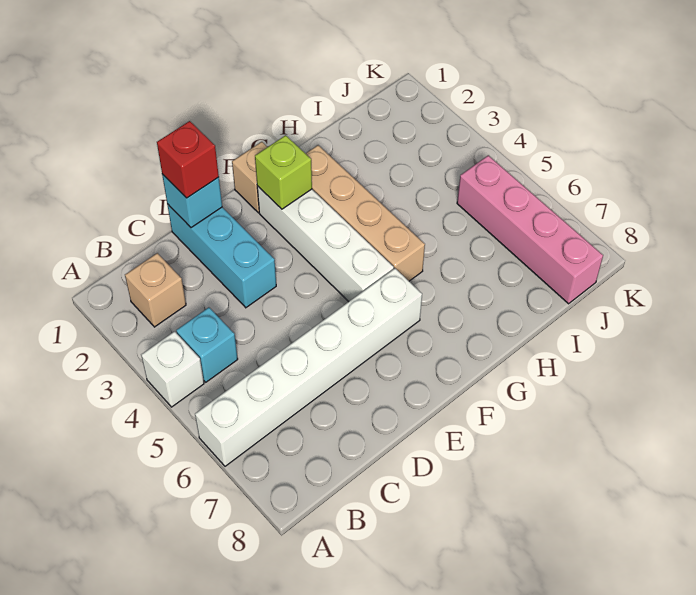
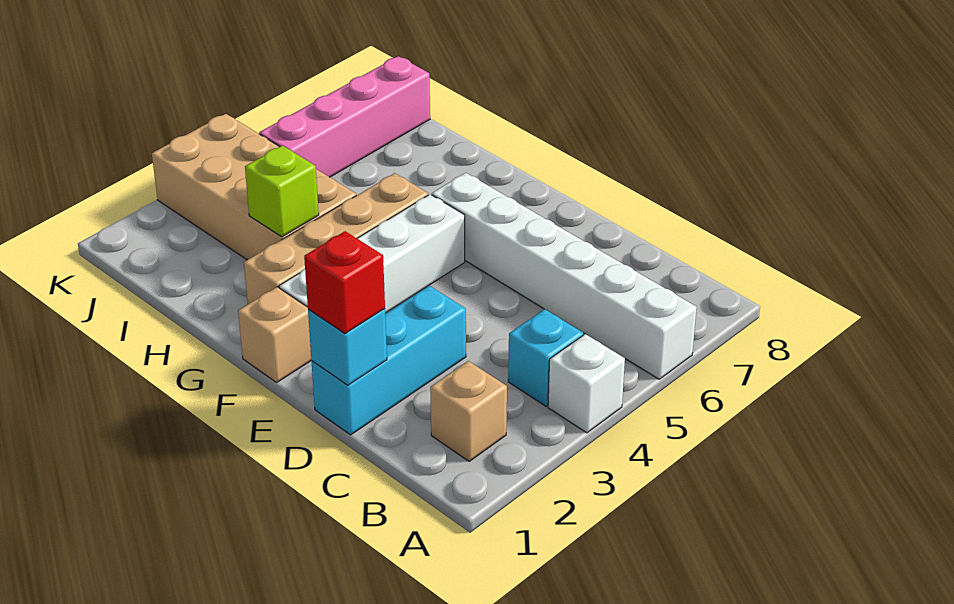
lime 1x1 brick [255,135,312,209] -> lime 1x1 brick moved to [245,146,319,237]
none -> tan 2x4 brick [152,114,356,260]

